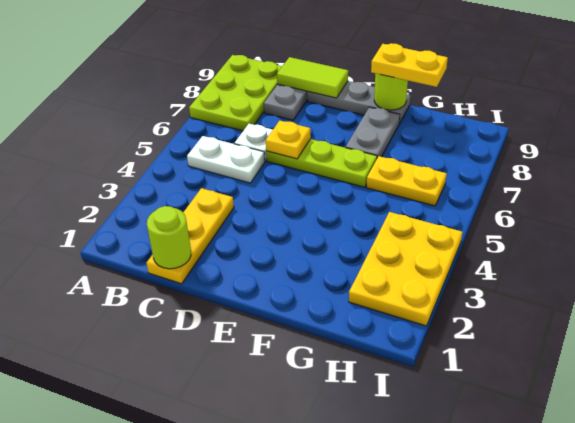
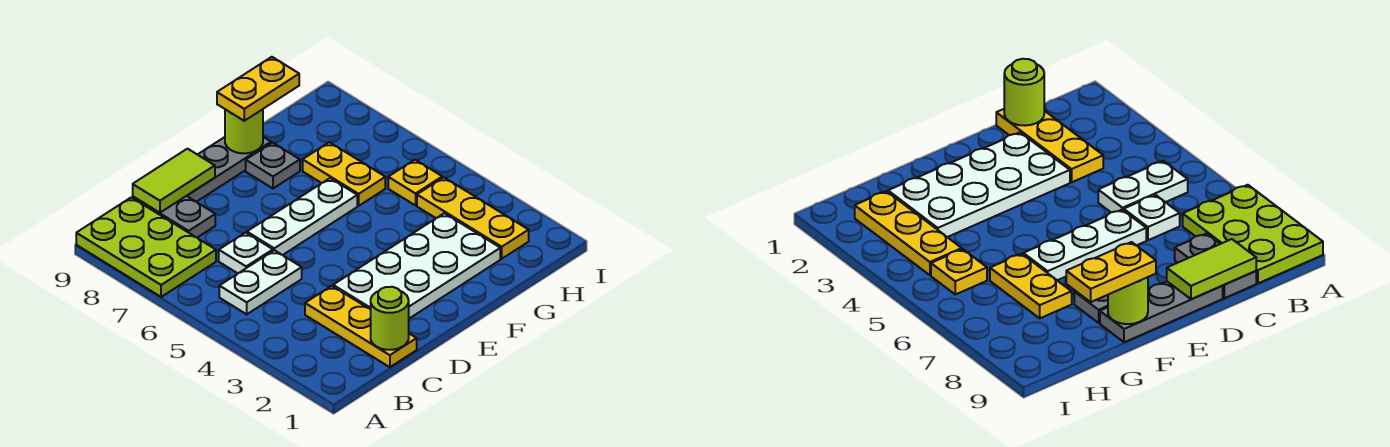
none -> white 2x4 plate [333,213,500,319]
lime 1x3 plate [266,139,377,187] -> white 1x3 plate [247,178,357,255]
yellow 1x1 plate [266,121,311,159] -> yellow 1x1 plate moved to [388,160,442,205]
grey 1x2 plate [346,107,400,158] -> grey 1x1 plate [246,143,300,188]
yellow 1x2 plate [366,156,447,206] -> yellow 1x2 plate turned to [303,142,385,206]
yellow 2x3 plate [349,212,462,326] -> yellow 1x3 plate [417,177,529,259]

